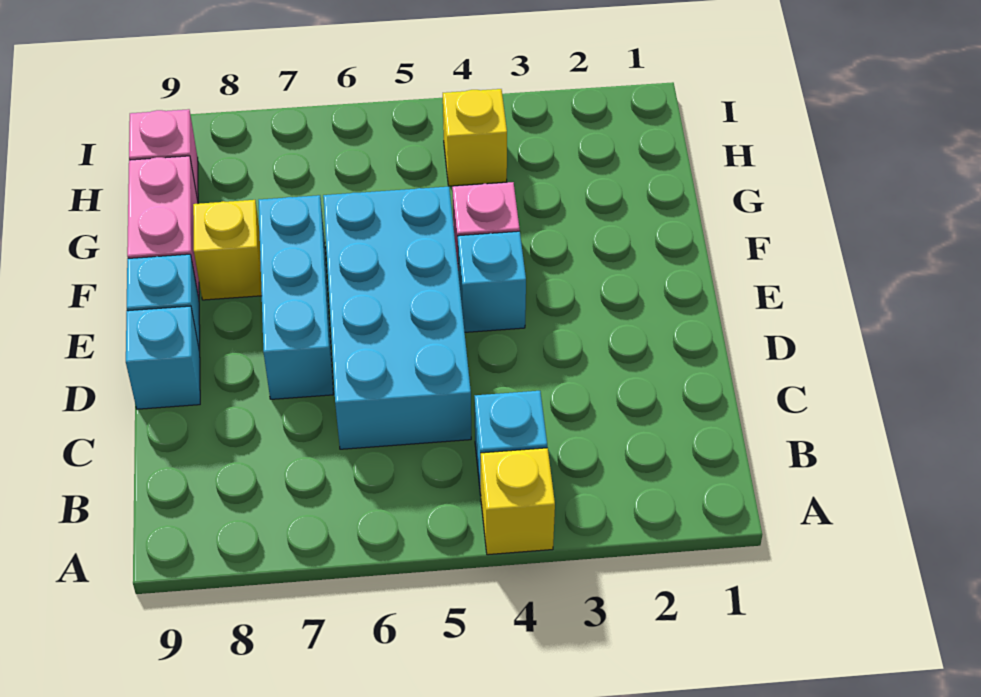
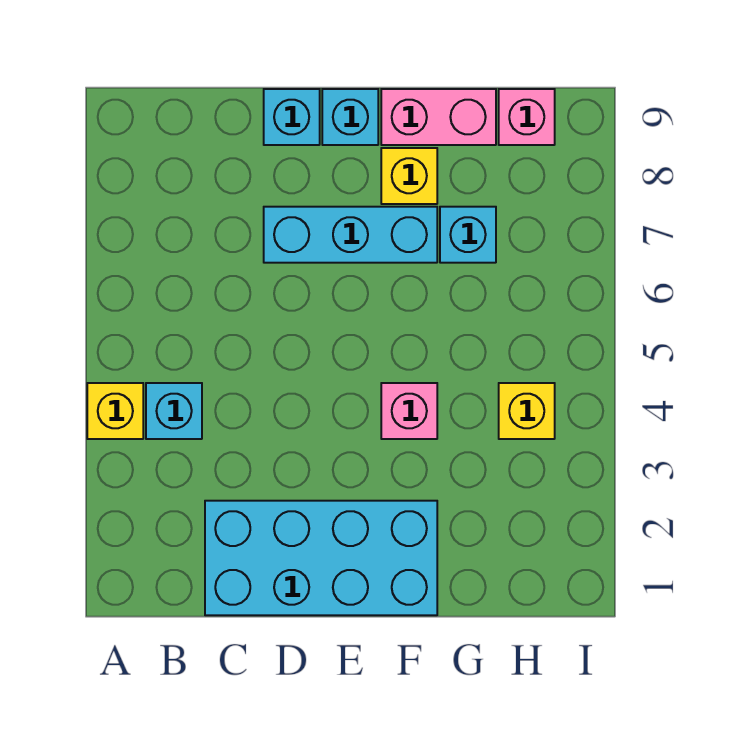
cyan 2x4 brick [323,187,471,449] -> cyan 2x4 brick moved to [205,501,437,615]
cyan 1x1 brick [458,231,526,332] -> cyan 1x1 brick moved to [440,207,496,263]

